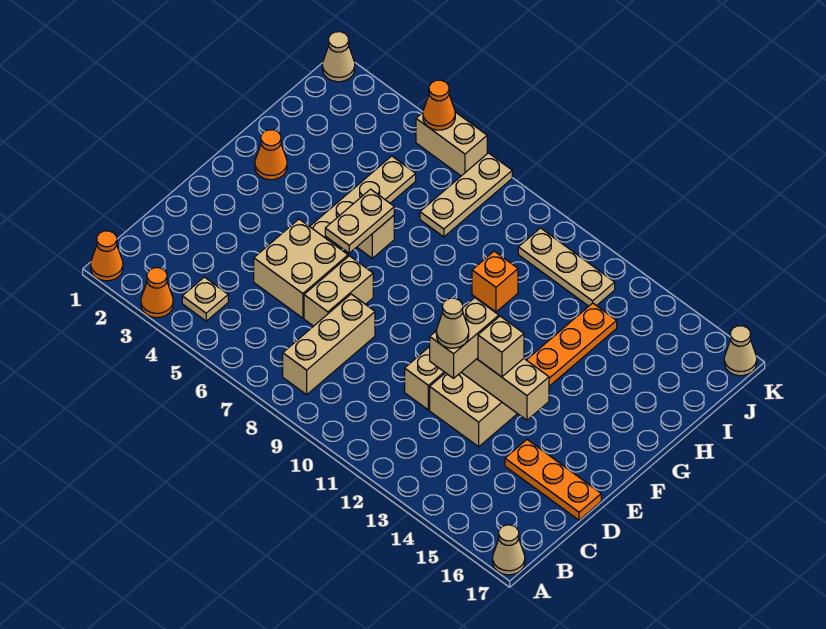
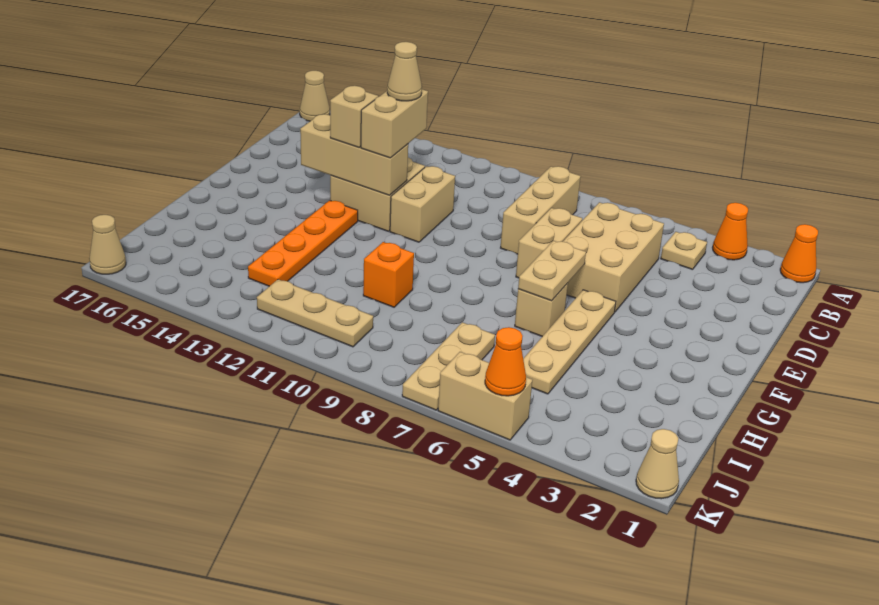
tan 2x2 brick [254,219,348,318] -> tan 2x3 brick [563,202,664,312]
orange 1x3 plate [505,440,601,520] -> none
orange 1x1 cone [255,130,287,180] -> none

